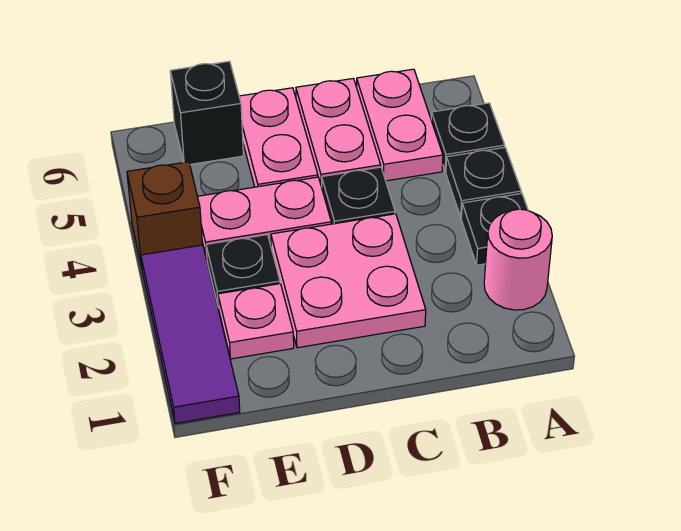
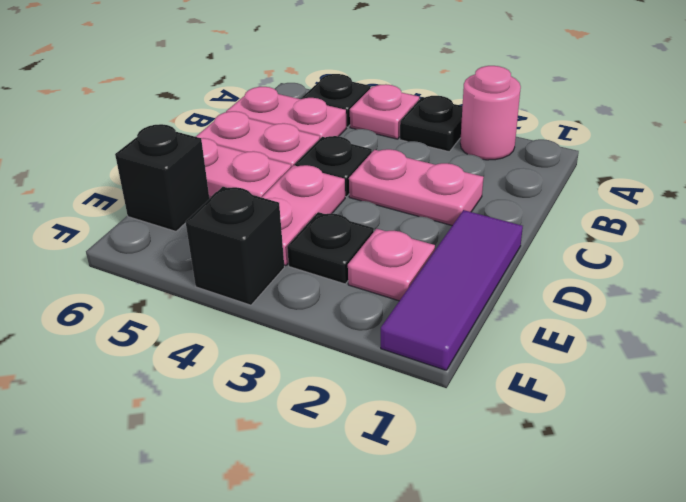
black 1x1 plate [446,148,521,217] -> pink 1x1 plate [350,84,419,139]
pink 2x2 plate [271,214,426,348] -> pink 1x2 plate [349,149,484,226]
purple 1x3 tile [141,245,240,424] -> purple 1x3 tile turned to [381,210,523,370]
brown 1x1 brick [127,162,202,267] -> black 1x1 brick [186,187,284,305]

